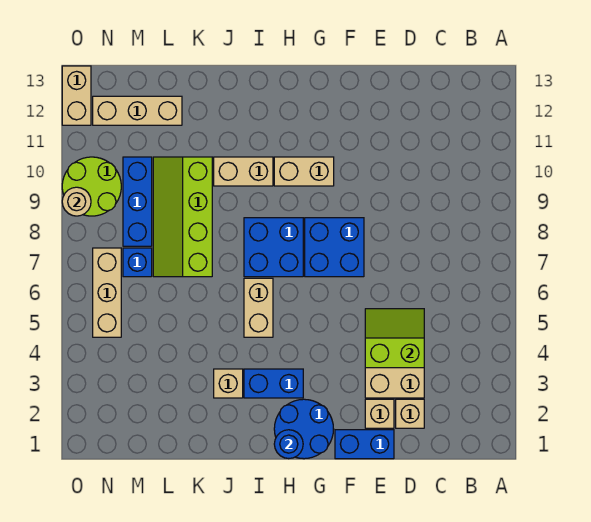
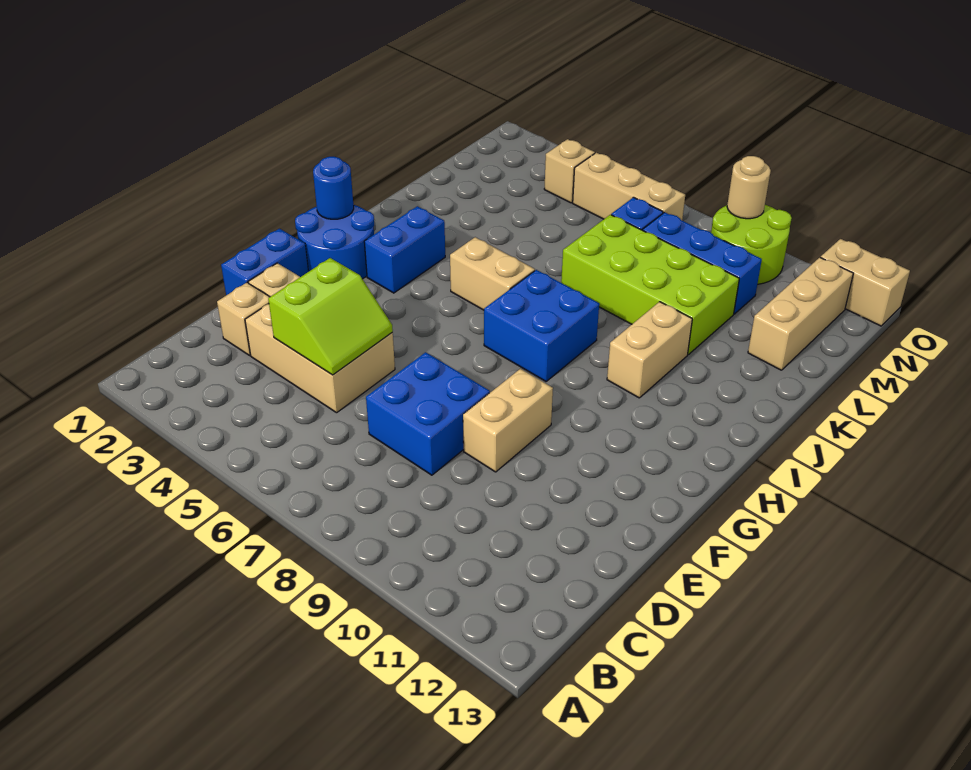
blue 2x2 brick [305,218,364,277] -> blue 2x2 brick moved to [366,352,490,475]
tan 1x2 brick [274,157,334,186] -> tan 1x2 brick moved to [463,369,553,472]
tan 1x1 brick [214,369,243,398] -> tan 1x1 brick moved to [544,139,595,203]
lime 2x4 slope [153,157,212,277] -> lime 2x4 brick [561,215,739,355]

